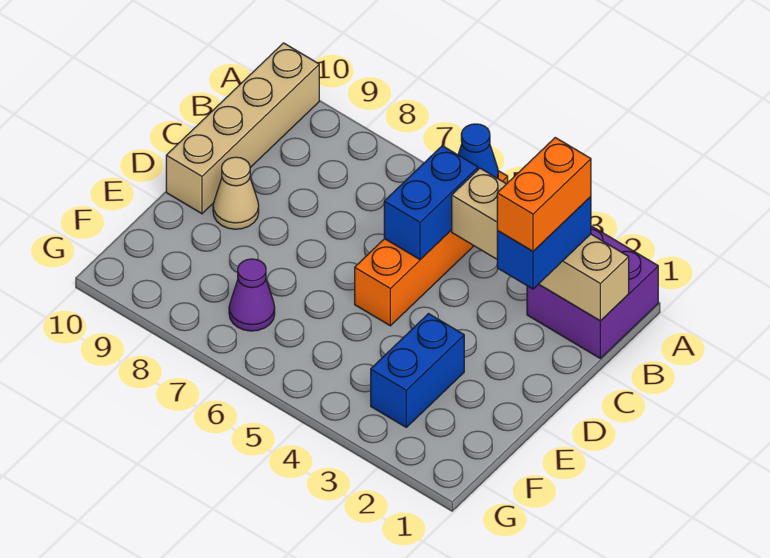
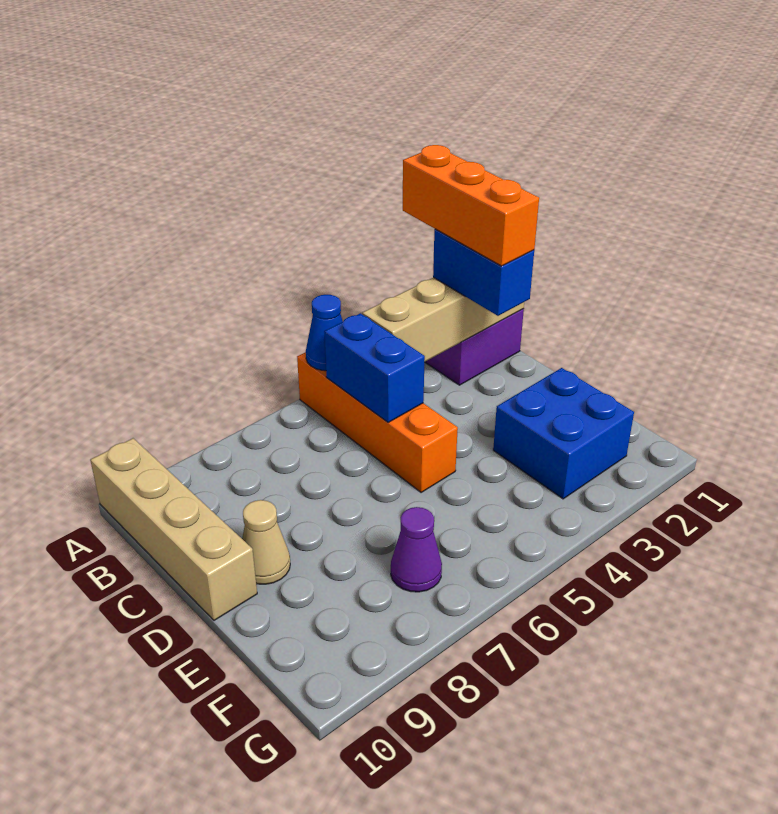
orange 1x2 brick [497,138,591,251] -> orange 1x3 brick [403,145,539,266]
blue 1x2 brick [371,314,464,427] -> blue 2x2 brick [493,368,634,499]

